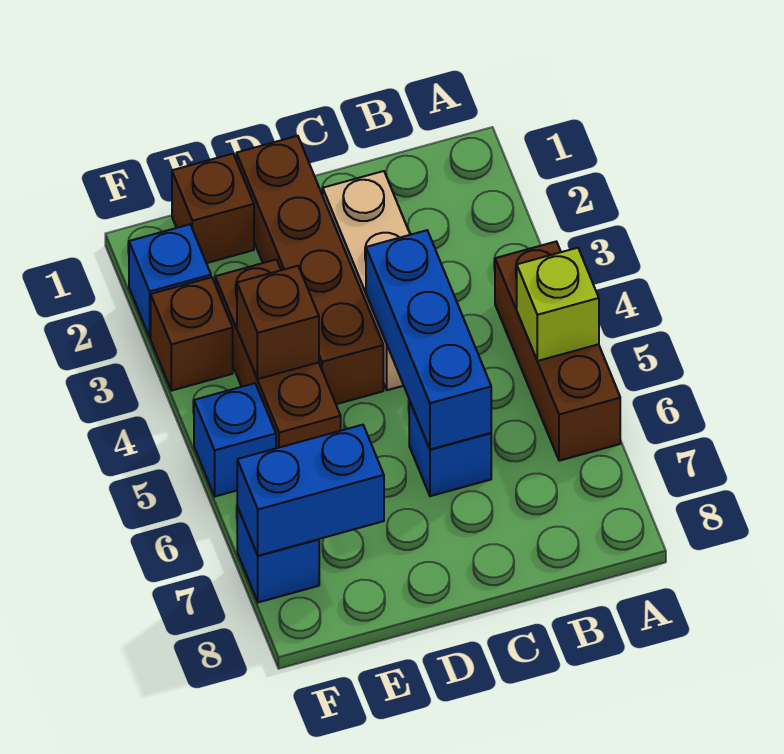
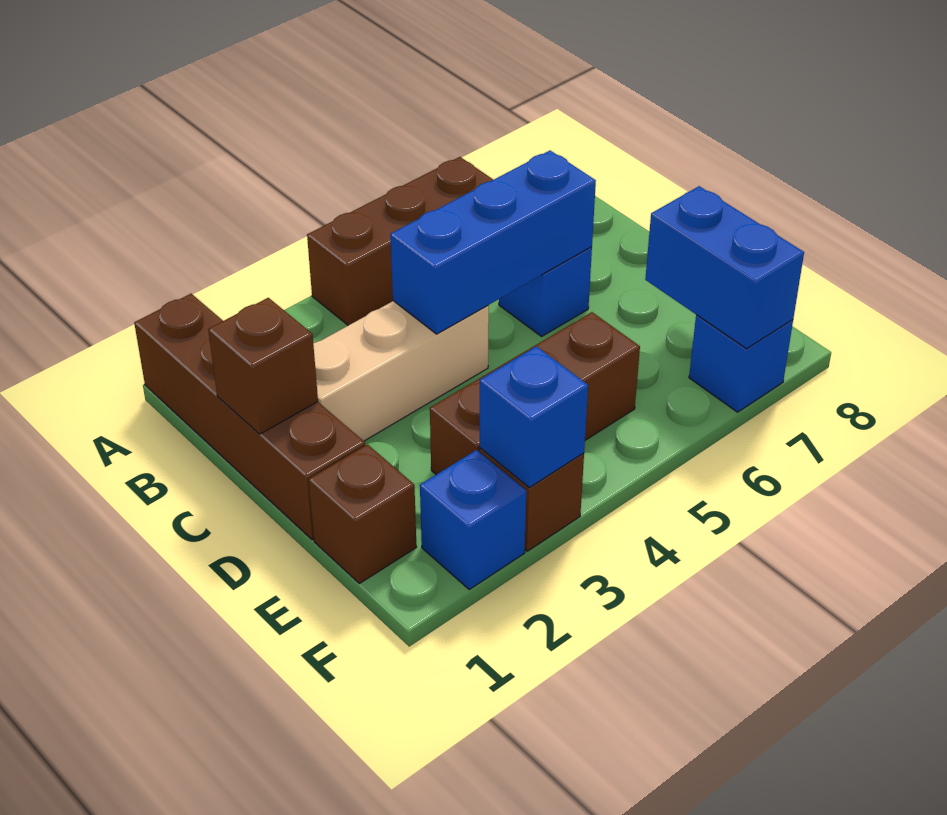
lime 1x1 brick [517,248,599,361] -> none
brown 1x4 brick [236,136,383,404] -> brown 1x4 brick turned to [134,294,365,540]
brown 1x1 brick [237,266,319,379] -> brown 1x1 brick moved to [208,298,318,434]
blue 1x1 brick [194,383,276,496] -> blue 1x1 brick moved to [480,346,588,487]

